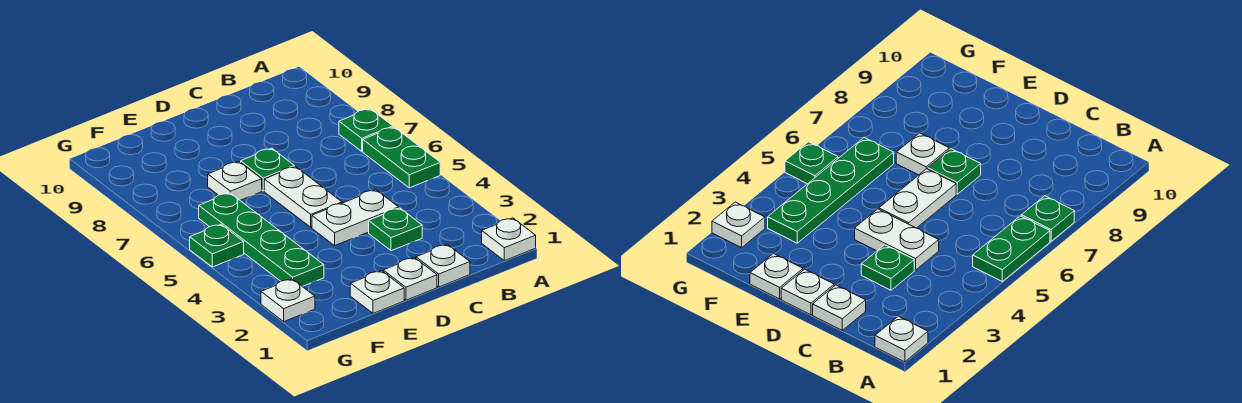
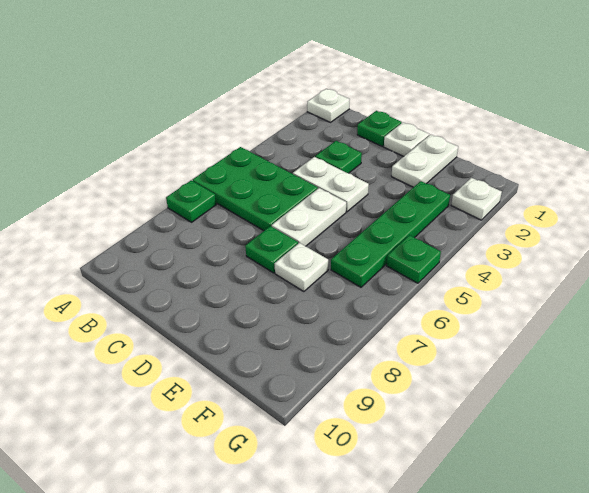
green 1x2 plate [363,127,440,188] -> green 2x3 plate [193,147,318,231]
white 1x1 plate [416,244,470,287] -> green 1x1 plate [357,111,402,146]
white 1x1 plate [350,271,404,313] -> white 1x2 plate [391,135,458,187]

